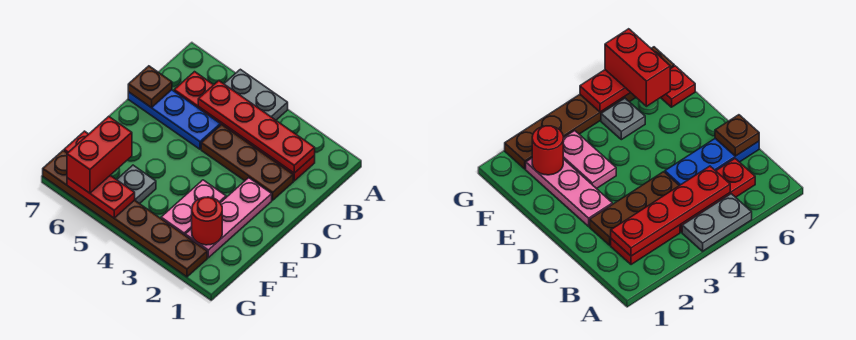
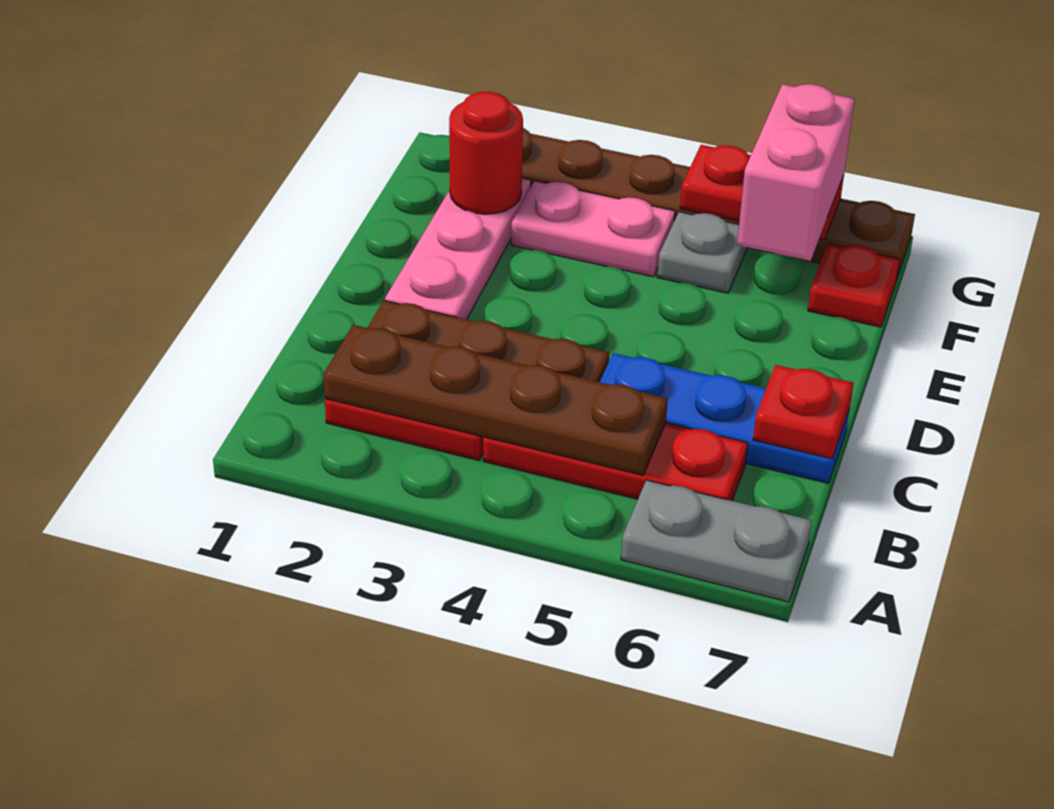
grey 1x2 plate [224,69,288,120] -> grey 1x2 plate moved to [621,480,812,602]
red 1x4 plate [198,81,315,173] -> brown 1x4 plate [323,325,668,475]
brown 1x1 plate [128,66,172,108] -> red 1x1 plate [753,365,854,459]
pink 1x2 plate [161,180,226,235] -> pink 1x2 plate turned to [511,181,675,277]
red 1x2 brick [67,116,132,193] -> pink 1x2 brick [737,84,854,261]

